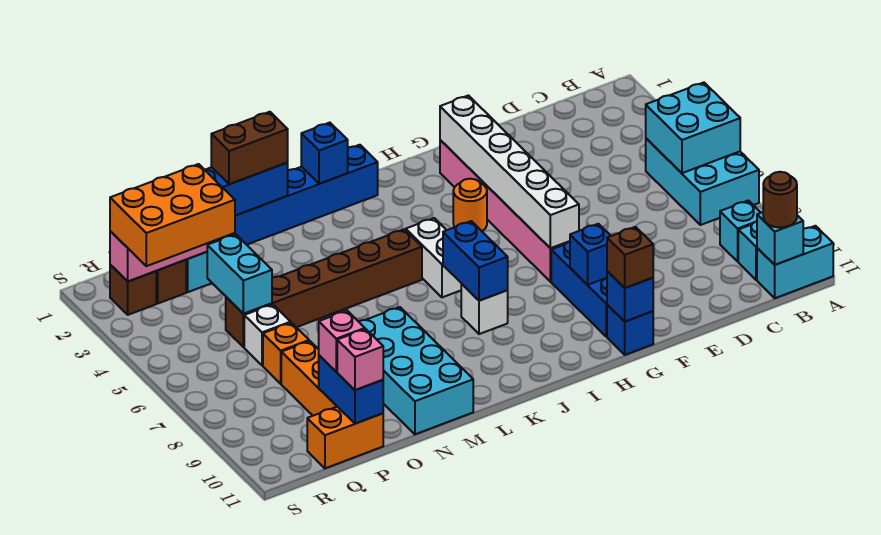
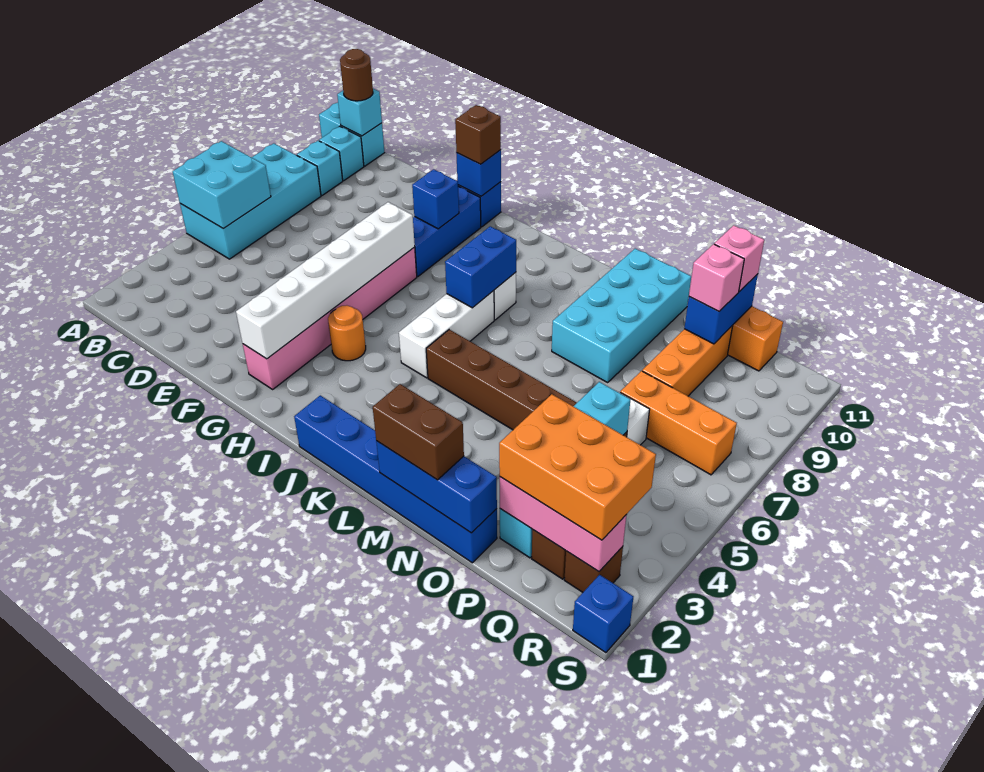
cyan 2x3 brick [646,138,759,225] -> cyan 2x4 brick [180,143,321,259]
white 1x2 brick [406,218,462,297] -> white 1x3 brick [399,291,494,378]
blue 1x1 brick [301,123,348,184] -> blue 1x1 brick moved to [573,575,633,653]
orange 1x1 brick [263,323,309,384] -> orange 1x3 brick [620,371,737,475]

